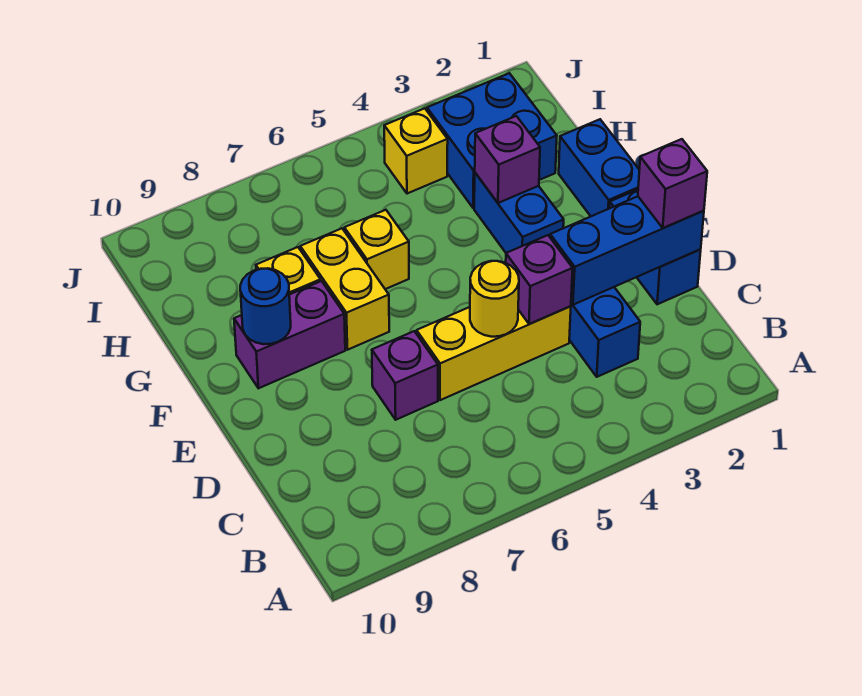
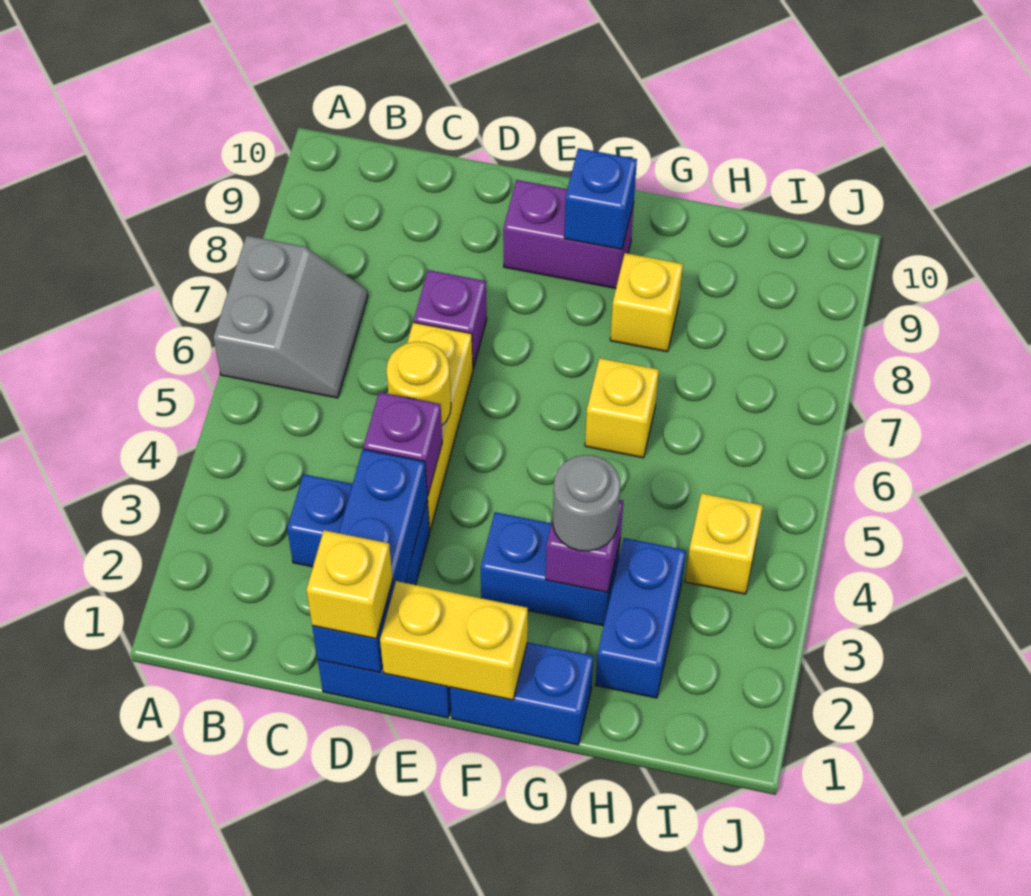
none -> grey 2x2 slope [213,236,368,398]
purple 1x1 brick [638,139,707,228] -> yellow 1x1 brick [306,530,393,639]
yellow 1x2 brick [300,229,389,350] -> yellow 1x2 brick moved to [380,581,528,700]
purple 1x2 brick [234,281,345,388] -> purple 1x2 brick turned to [503,180,634,288]
blue 1x1 round brick [240,268,291,344] -> blue 1x1 brick [564,148,637,249]
none -> grey 1x1 round brick [553,455,620,551]
blue 2x2 brick [427,73,557,208] -> blue 1x2 brick [595,538,686,698]

